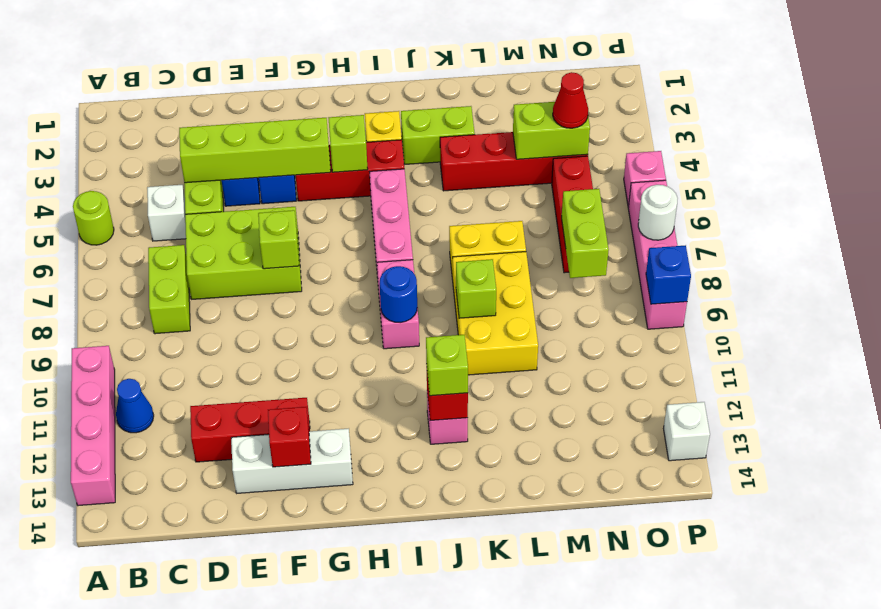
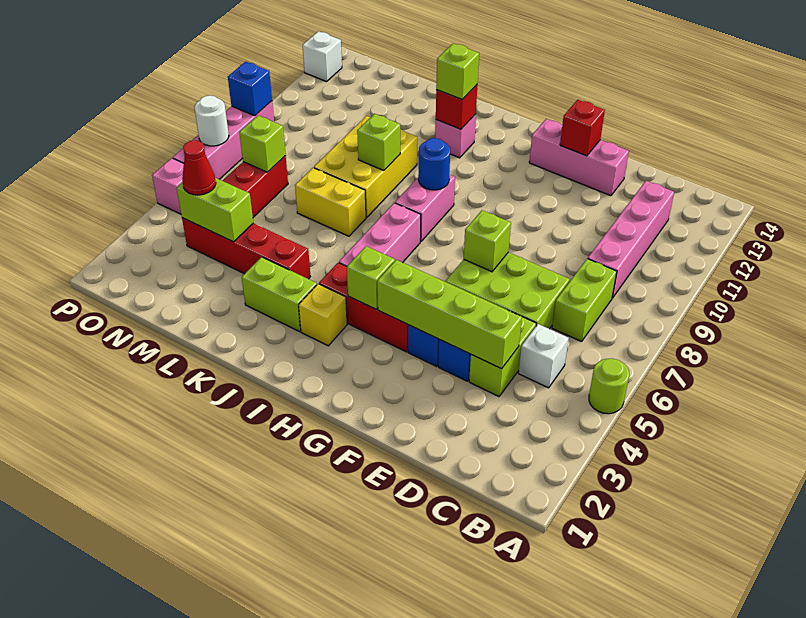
pink 1x4 brick [71,346,115,506] -> pink 1x4 brick moved to [588,181,674,298]
blue 1x1 cone [116,379,154,433] -> none
red 1x3 brick [190,398,310,462] -> none
white 1x3 brick [231,429,353,493] -> pink 1x3 brick [529,119,629,196]
lime 1x2 brick [562,189,609,278] -> lime 1x1 brick [239,115,286,172]

